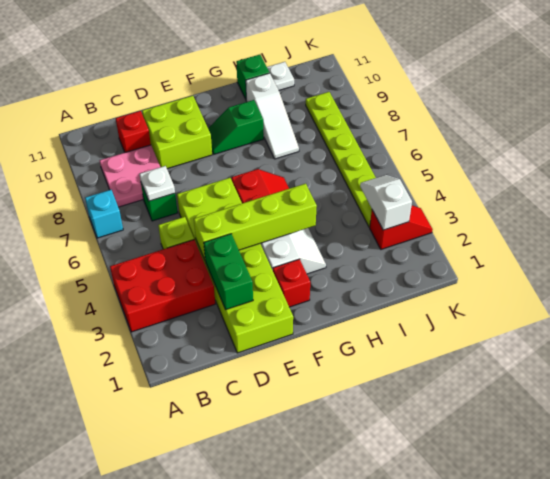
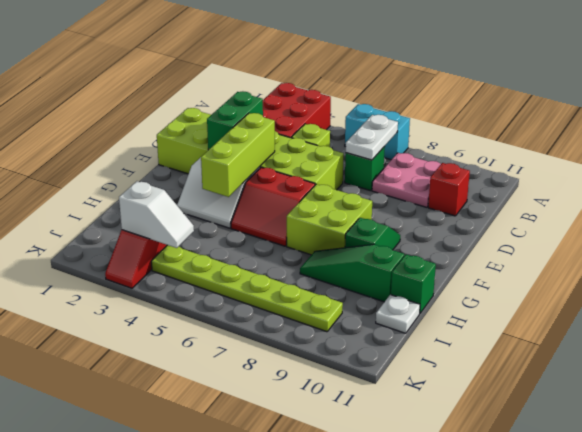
cyan 1x1 brick [85,190,123,238] -> cyan 1x2 brick [345,104,410,160]
white 1x1 plate [140,166,175,201] -> white 1x2 plate [346,115,398,160]
green 1x2 brick [204,234,253,310] -> green 1x2 brick turned to [207,91,263,150]
lime 1x4 brick [194,184,317,260] -> lime 1x3 brick [201,113,275,197]
lime 2x2 brick [142,96,212,169] -> lime 2x2 brick moved to [287,184,372,255]
red 1x1 brick [273,259,310,307] -> none
white 1x3 slope [246,73,299,159] -> green 1x3 slope [300,244,404,302]

